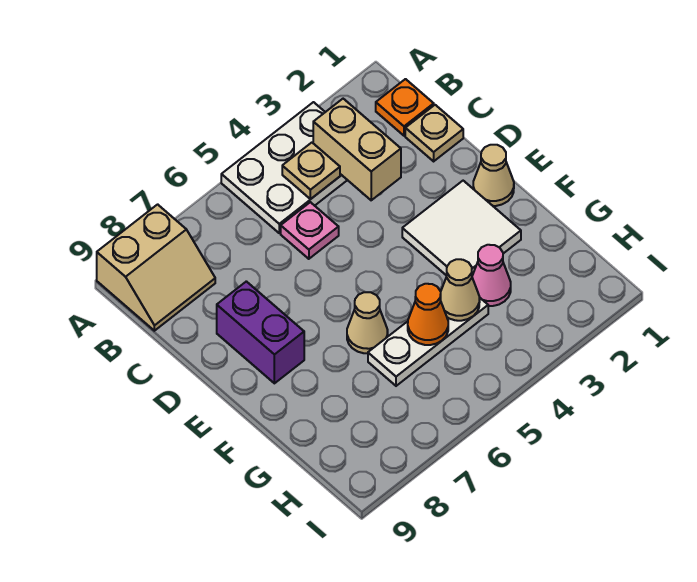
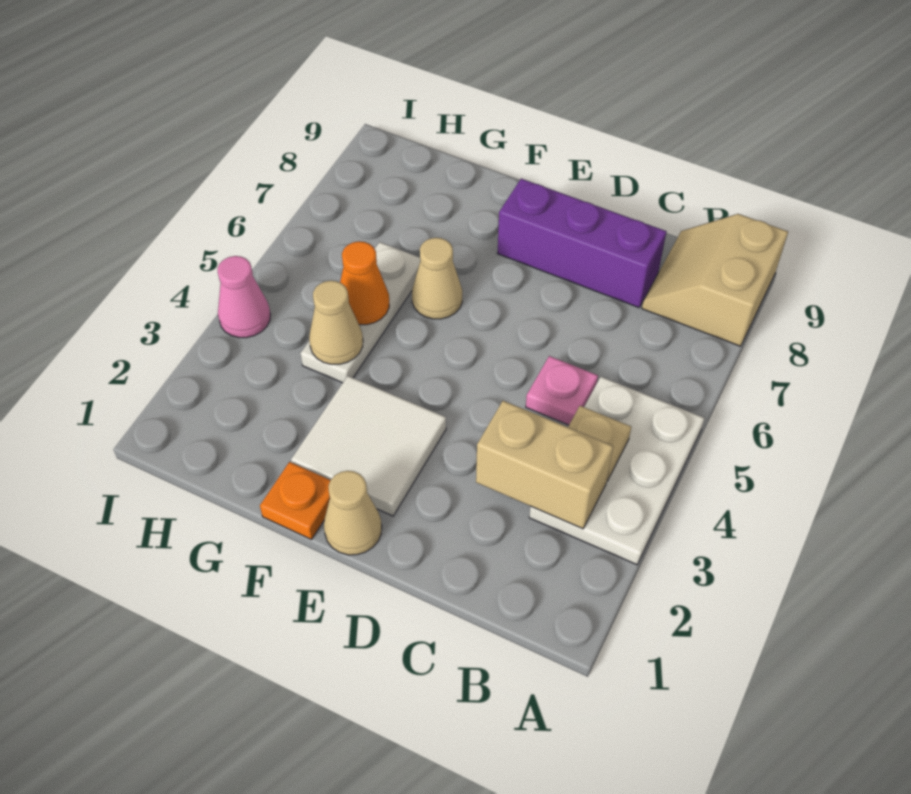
orange 1x1 plate [376,79,434,136] -> orange 1x1 plate moved to [260,462,331,539]
tan 1x1 plate [405,105,463,161] -> none
purple 1x2 brick [217,281,304,383] -> purple 1x3 brick [497,179,667,308]
pink 1x1 cone [472,245,511,306] -> pink 1x1 cone moved to [218,256,271,338]

